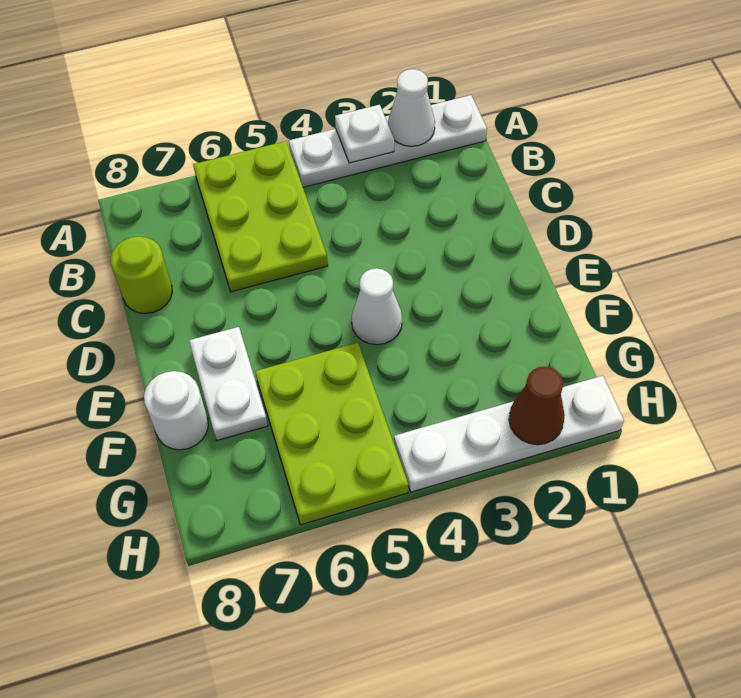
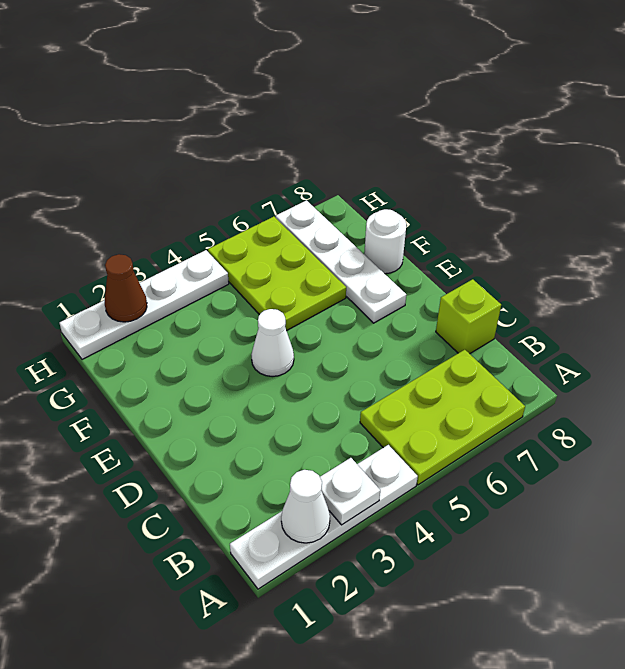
lime 2x3 plate [193,141,328,292] -> lime 2x3 plate turned to [360,350,525,485]
lime 1x1 round brick [110,236,172,313] -> lime 1x1 brick [436,279,501,354]
white 1x2 plate [189,327,268,440] -> white 1x4 plate [276,200,406,323]

